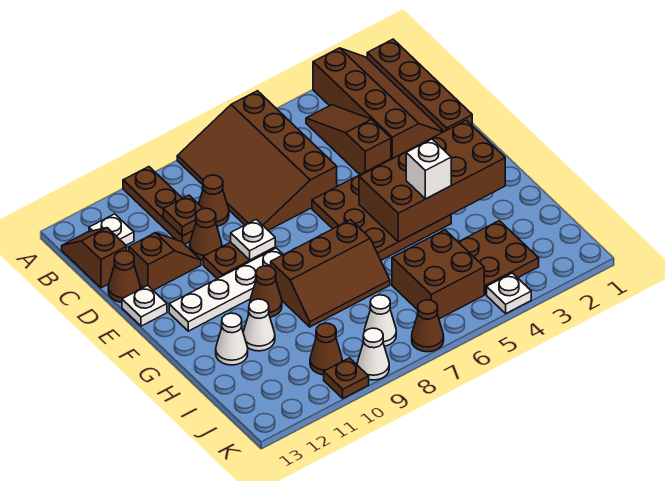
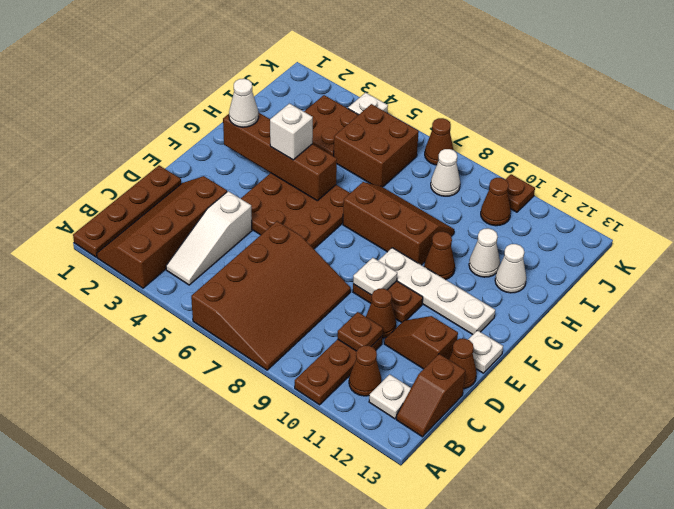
brown 1x3 slope [306,105,391,174] -> white 1x3 slope [166,191,252,285]
brown 1x1 cone [199,175,229,226] -> brown 1x1 cone moved to [349,346,381,396]
brown 2x4 brick [359,120,505,242] -> brown 1x4 brick [223,112,337,201]
white 1x1 cone [357,328,389,380] -> white 1x1 cone moved to [229,79,259,127]

